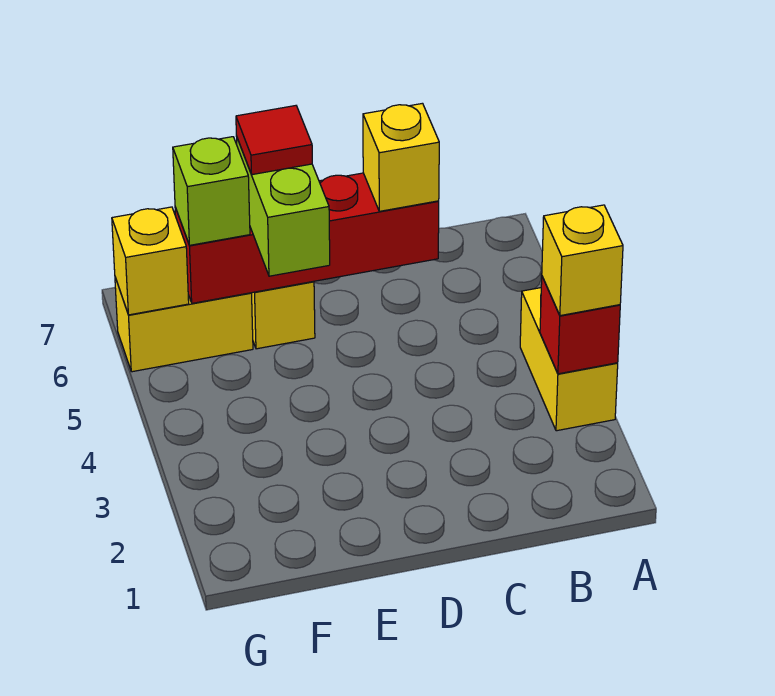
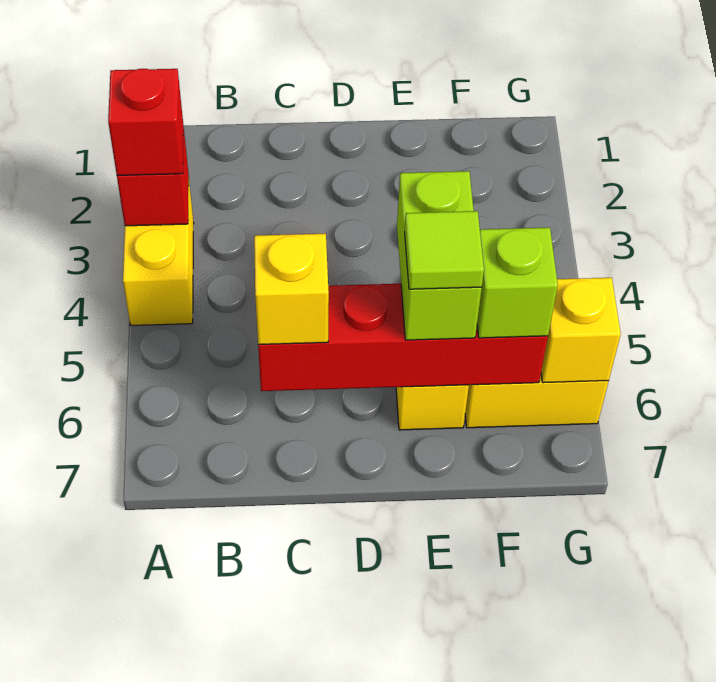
yellow 1x1 brick [542,205,623,316] -> red 1x1 brick [108,69,184,175]
red 1x1 tile [236,106,312,175] -> lime 1x1 tile [405,211,484,289]

